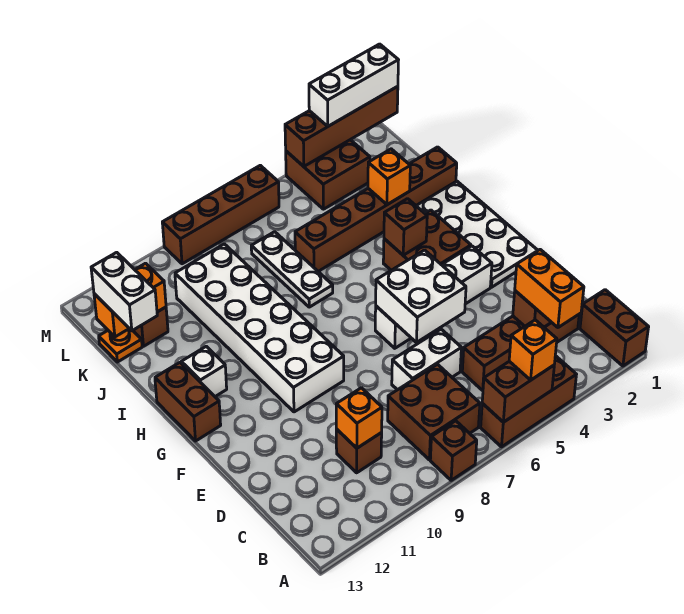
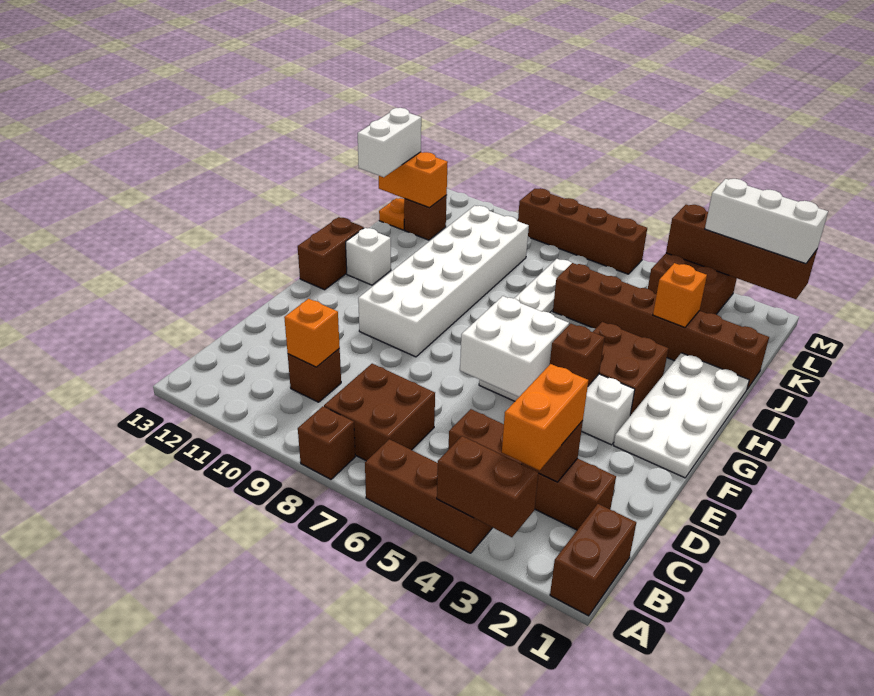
brown 1x2 brick [482,361,554,422] -> brown 1x2 brick moved to [437,436,539,537]
orange 1x1 brick [509,320,557,380] -> none
white 1x2 brick [392,329,461,390] -> none
brown 1x1 brick [384,199,427,255] -> brown 1x1 brick moved to [550,324,605,386]

